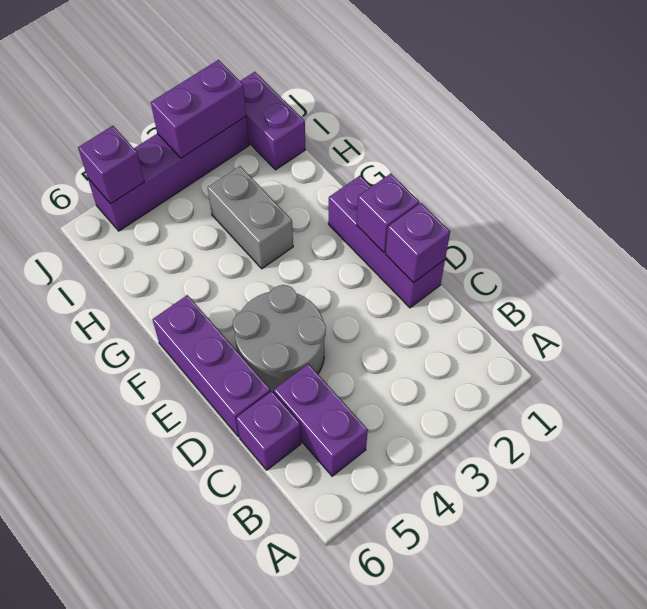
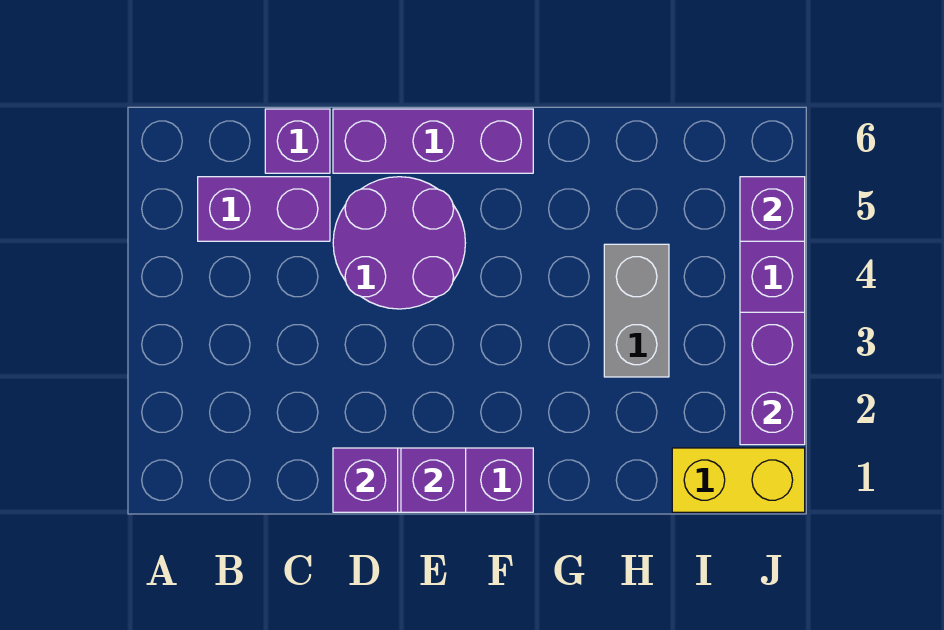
grey 2x2 round brick [233,285,326,393] -> purple 2x2 round brick [333,177,465,309]
grey 1x2 brick [208,166,293,269] -> grey 1x2 brick turned to [604,244,669,377]
purple 1x2 brick [240,72,305,170] -> yellow 1x2 brick [672,448,805,512]

